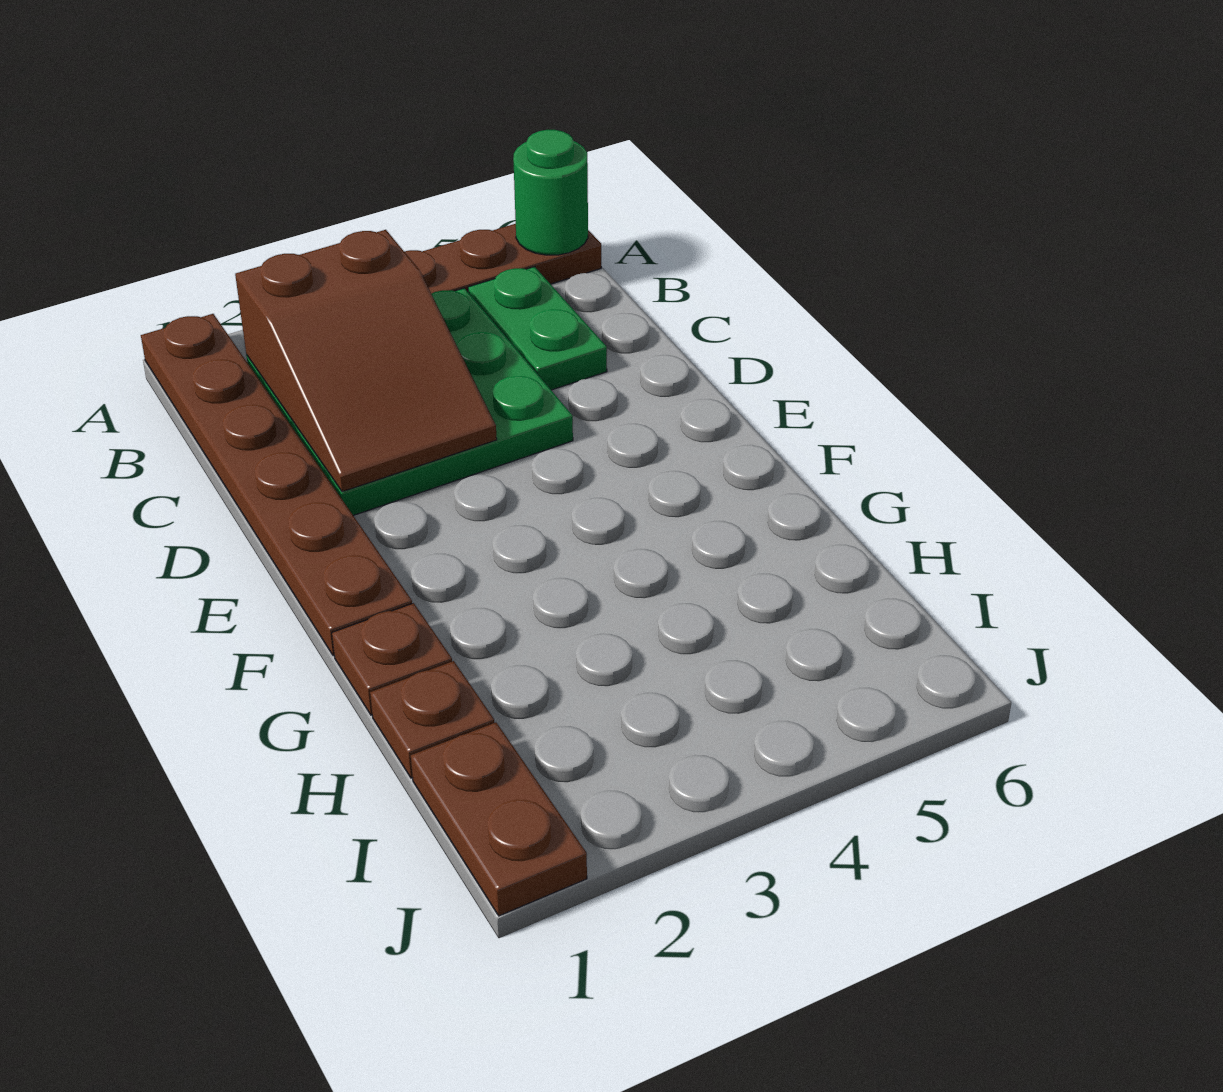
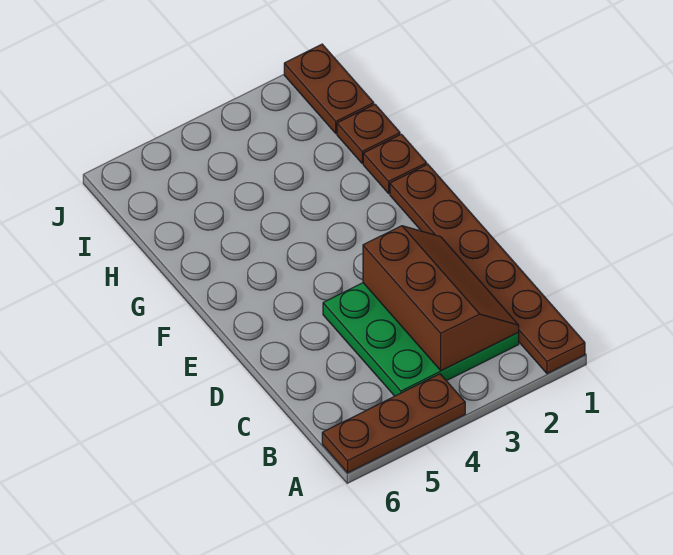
green 1x1 round brick [513,130,588,255] -> none
brown 2x3 slope [235,230,497,492] -> brown 2x3 slope turned to [363,226,519,371]
green 1x2 plate [468,267,607,390] -> none

